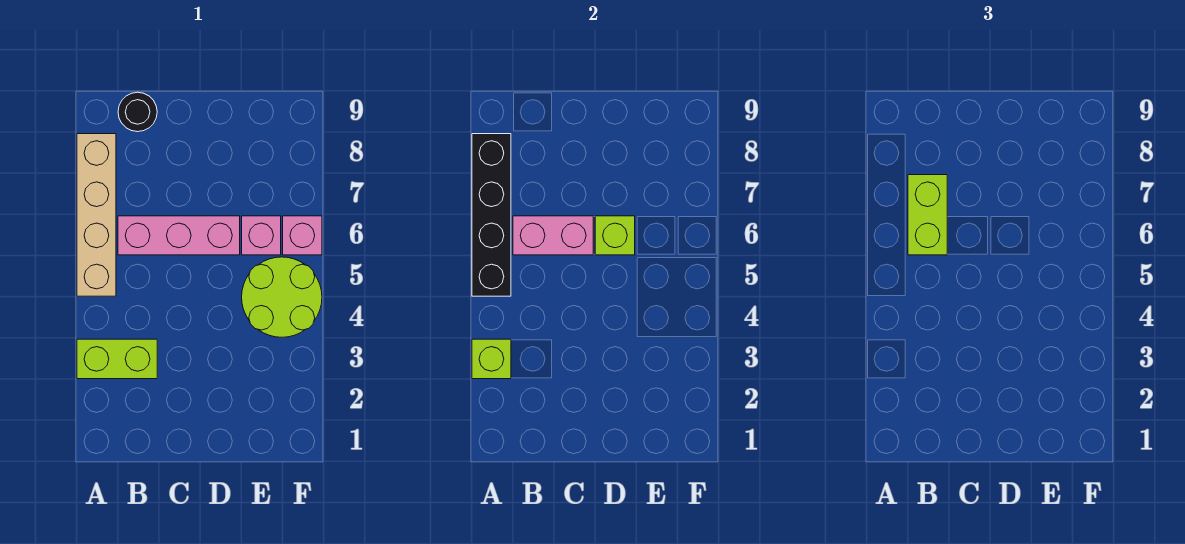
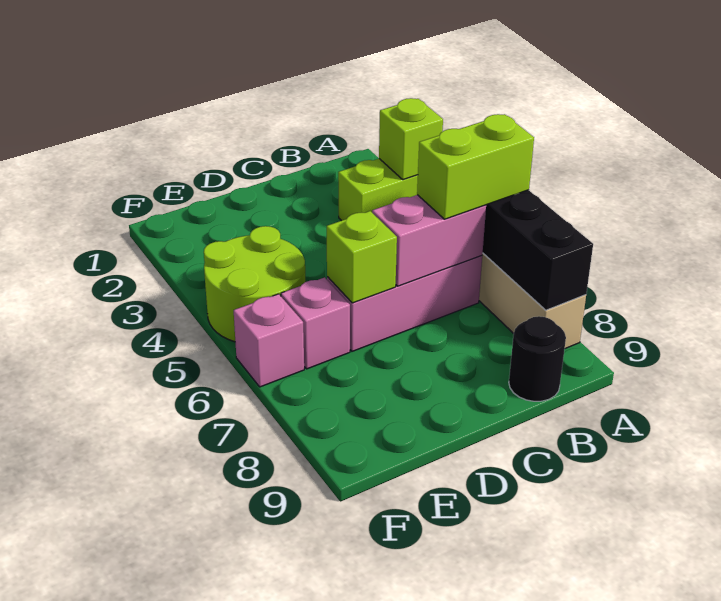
lime 1x2 brick [908,175,947,255] -> lime 1x2 brick turned to [417,114,534,219]

